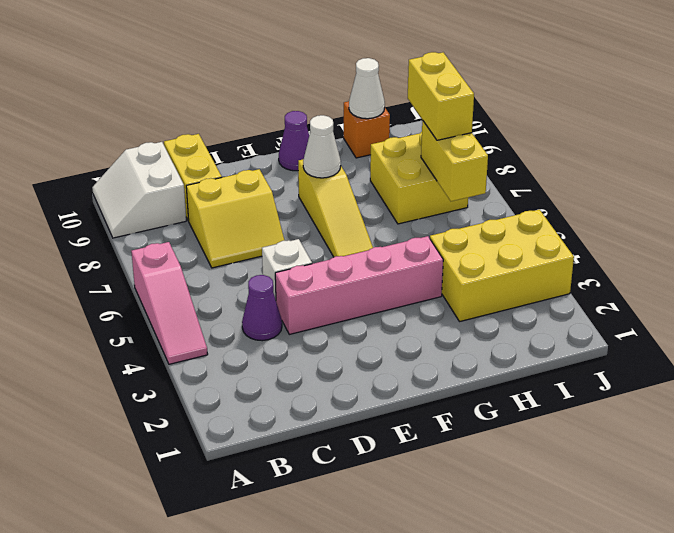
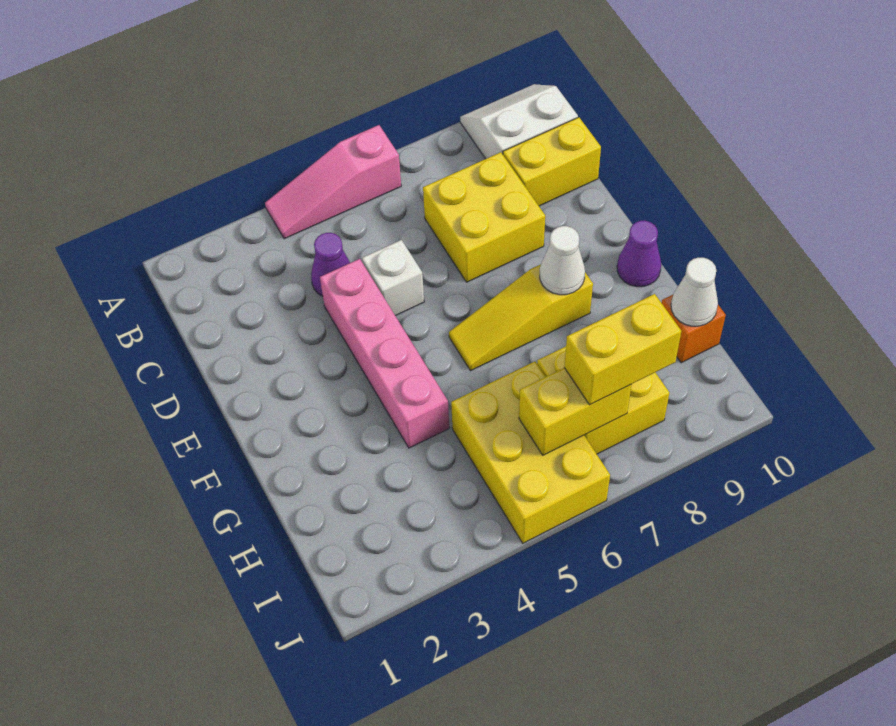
yellow 2x2 slope [186,169,285,268] -> yellow 2x2 brick [423,152,545,282]
yellow 2x3 brick [430,209,574,322] -> yellow 2x3 brick moved to [451,362,610,543]

